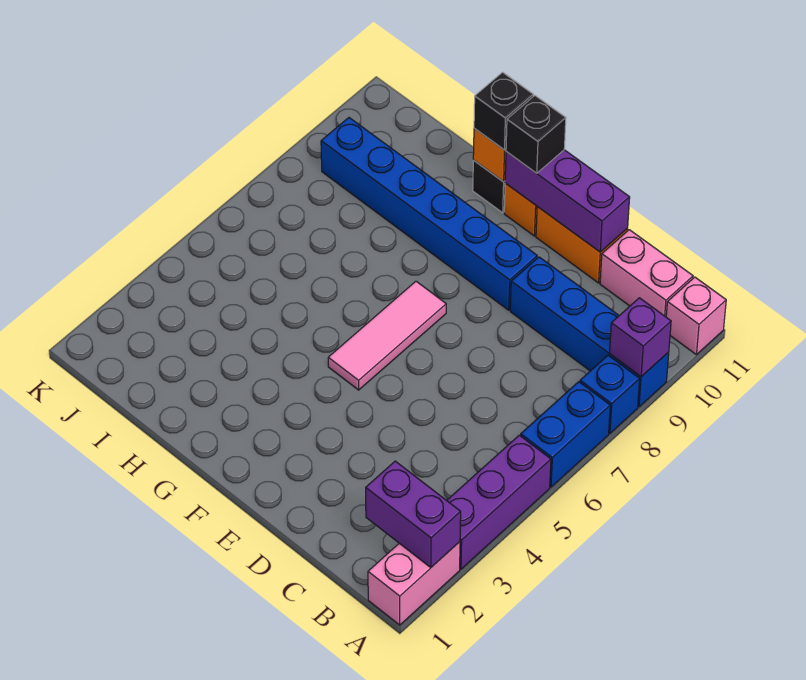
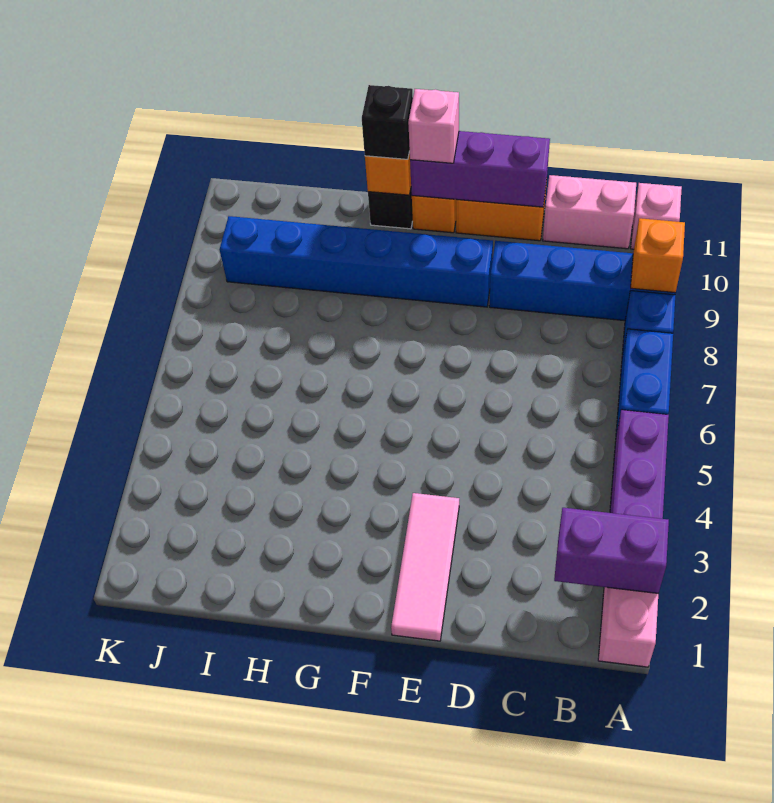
purple 1x1 brick [610,298,671,377] -> orange 1x1 brick [631,218,685,293]
pink 1x3 tile [328,281,446,390] -> pink 1x3 tile moved to [391,493,459,641]
black 1x1 brick [506,96,566,173] -> pink 1x1 brick [408,89,459,163]

